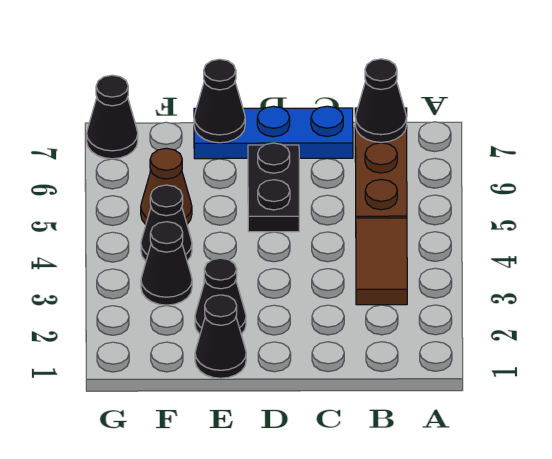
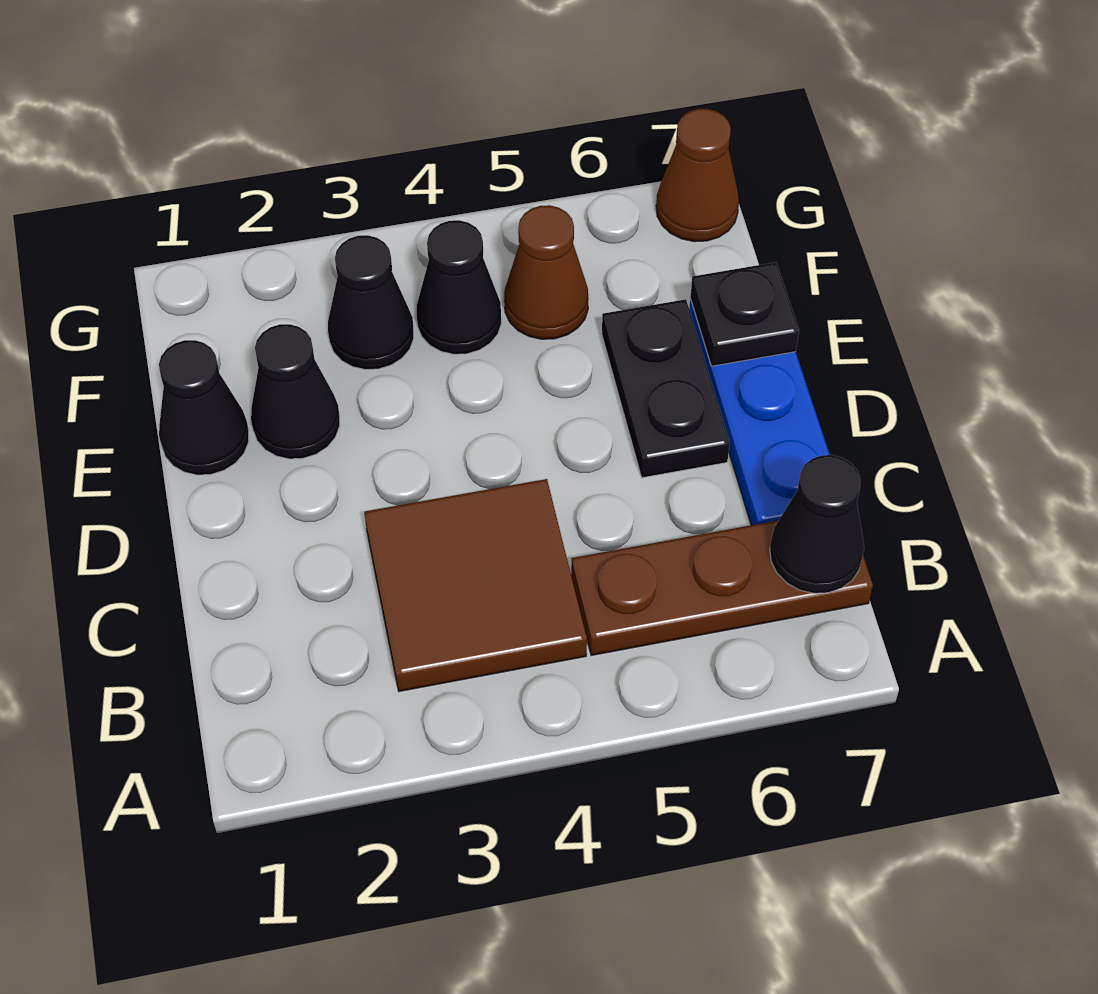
brown 1x2 tile [356,218,407,305] -> brown 2x2 tile [364,479,587,691]
black 1x2 plate [248,143,299,232] -> black 1x2 plate turned to [602,299,730,478]
black 1x1 cone [194,59,245,143] -> black 1x1 plate [690,262,799,366]
black 1x1 cone [87,75,138,159] -> brown 1x1 cone [656,109,739,242]

